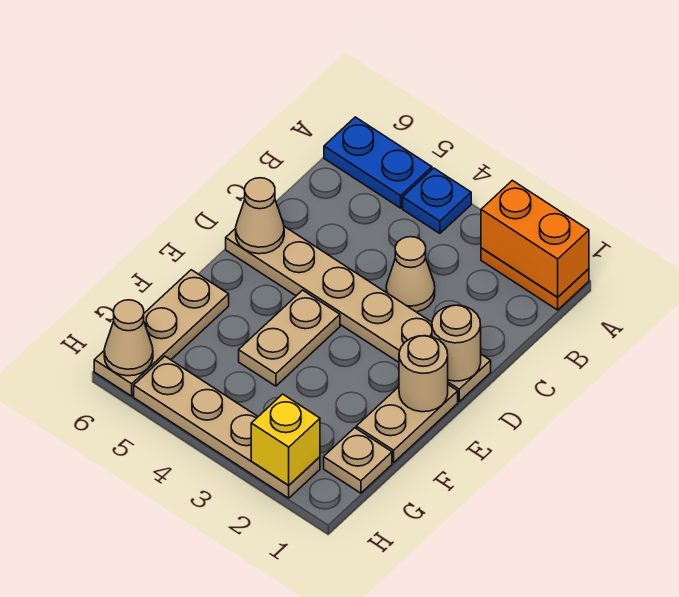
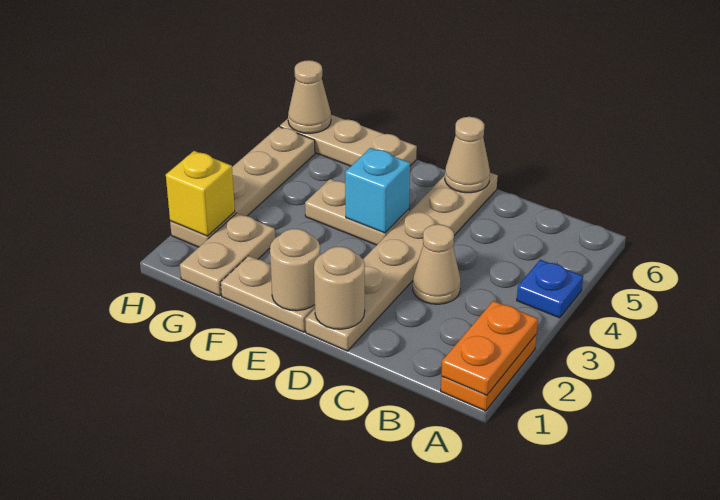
orange 1x2 brick [481,180,589,297] -> orange 1x2 plate [441,301,538,395]
blue 1x2 plate [324,117,432,208] -> none
none -> cyan 1x1 brick [345,148,410,233]
tan 1x1 plate [324,428,392,493] -> tan 1x2 plate [180,213,275,296]

